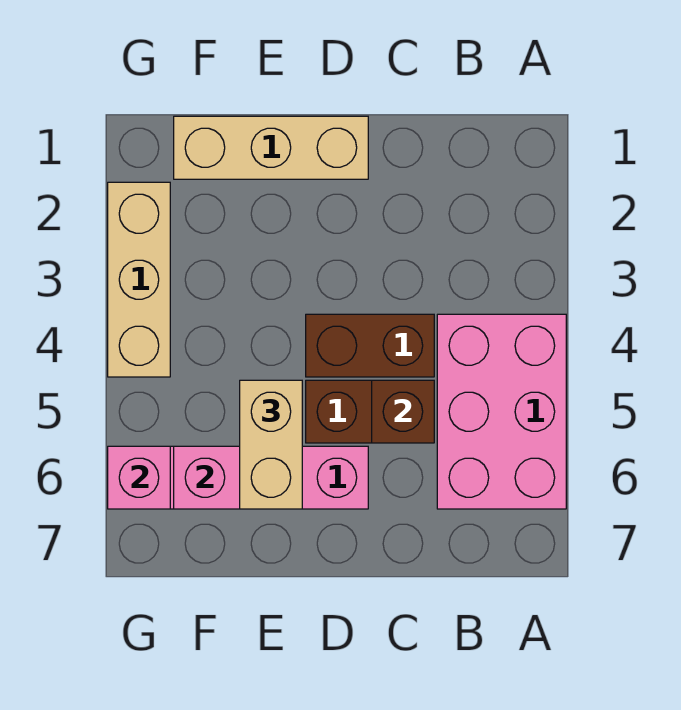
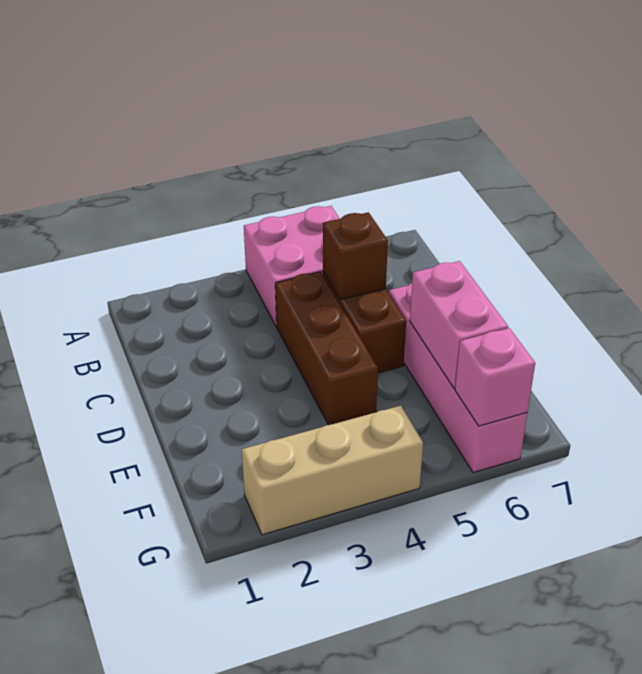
pink 2x3 brick [437,314,566,509] -> pink 2x2 brick [244,206,340,326]
brown 1x2 brick [306,314,434,377] -> brown 1x3 brick [275,272,378,425]
tan 1x3 brick [174,116,368,179] -> none
tan 1x2 brick [240,380,302,509] -> none

